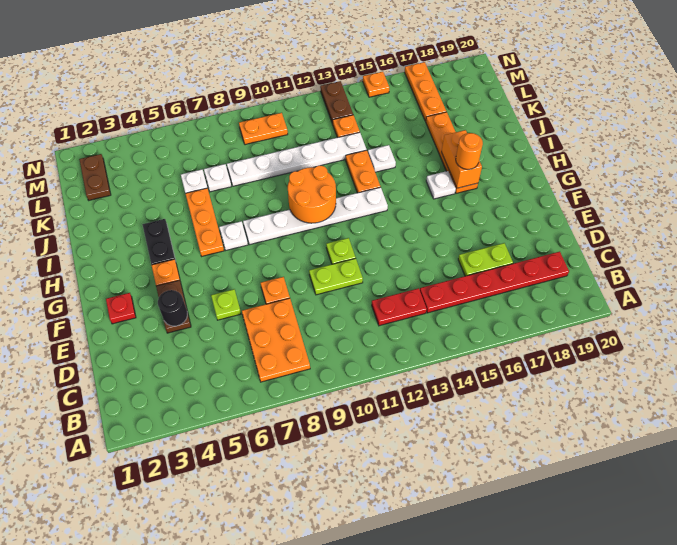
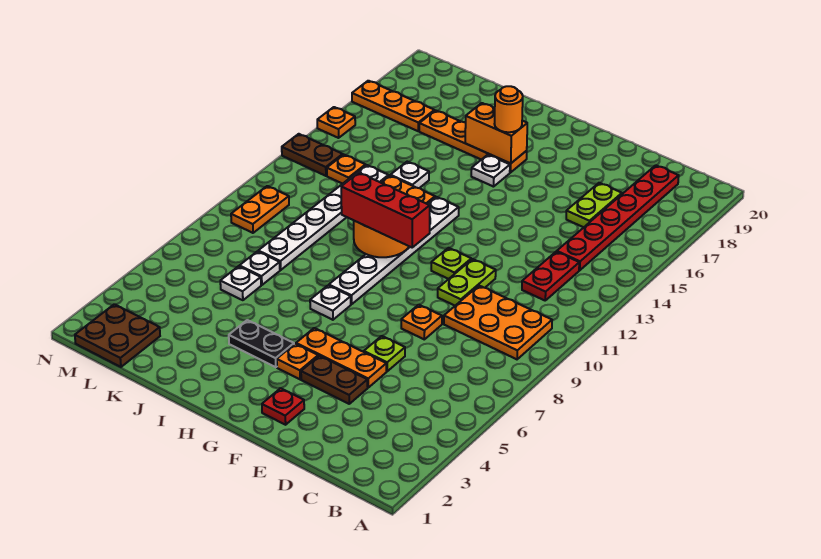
orange 2x3 plate [242,298,310,382] -> orange 2x3 plate moved to [444,286,552,359]
black 1x1 round brick [158,290,187,326] -> none
none -> red 1x3 brick [341,173,430,247]
orange 1x3 plate [185,188,224,256] -> orange 1x3 plate moved to [296,328,386,387]
brown 1x2 plate [79,154,111,200] -> brown 2x2 plate [75,304,160,367]

